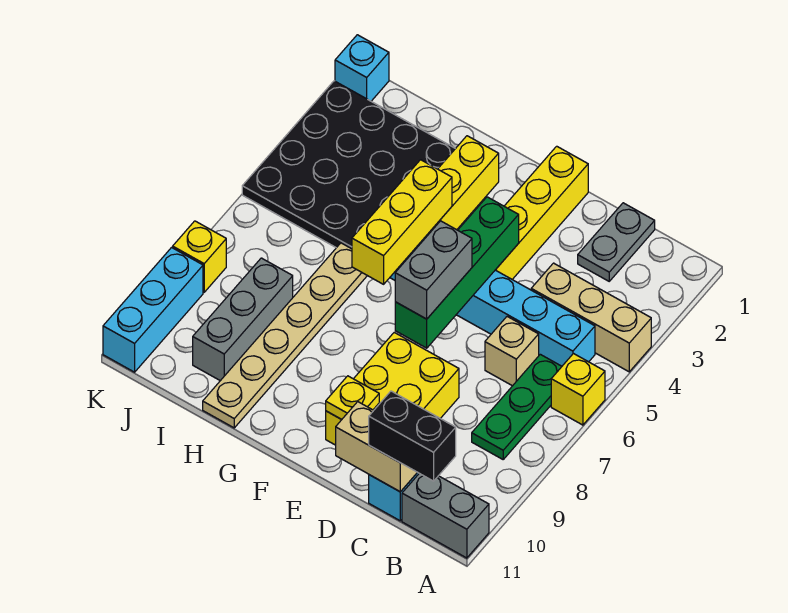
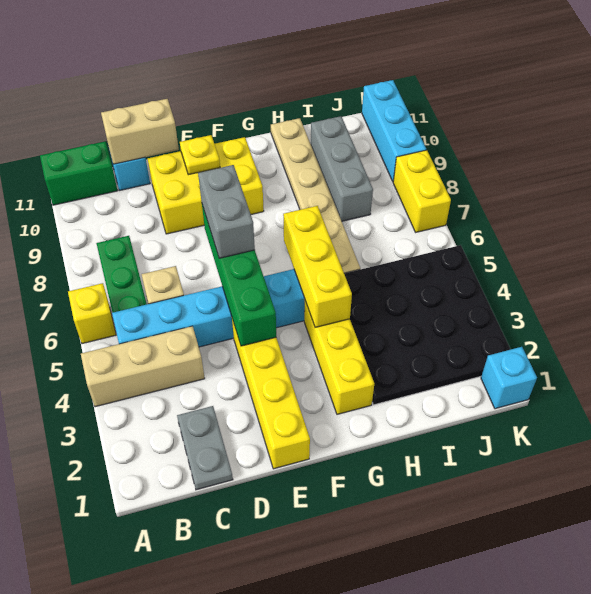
grey 1x2 brick [402,473,489,558] -> green 1x2 brick [40,141,118,205]
black 1x2 brick [369,391,456,481] -> none
yellow 2x3 brick [326,332,459,445] -> yellow 2x3 brick turned to [148,137,264,234]
yellow 1x1 brick [173,221,226,292] -> yellow 1x2 brick [393,150,451,232]

